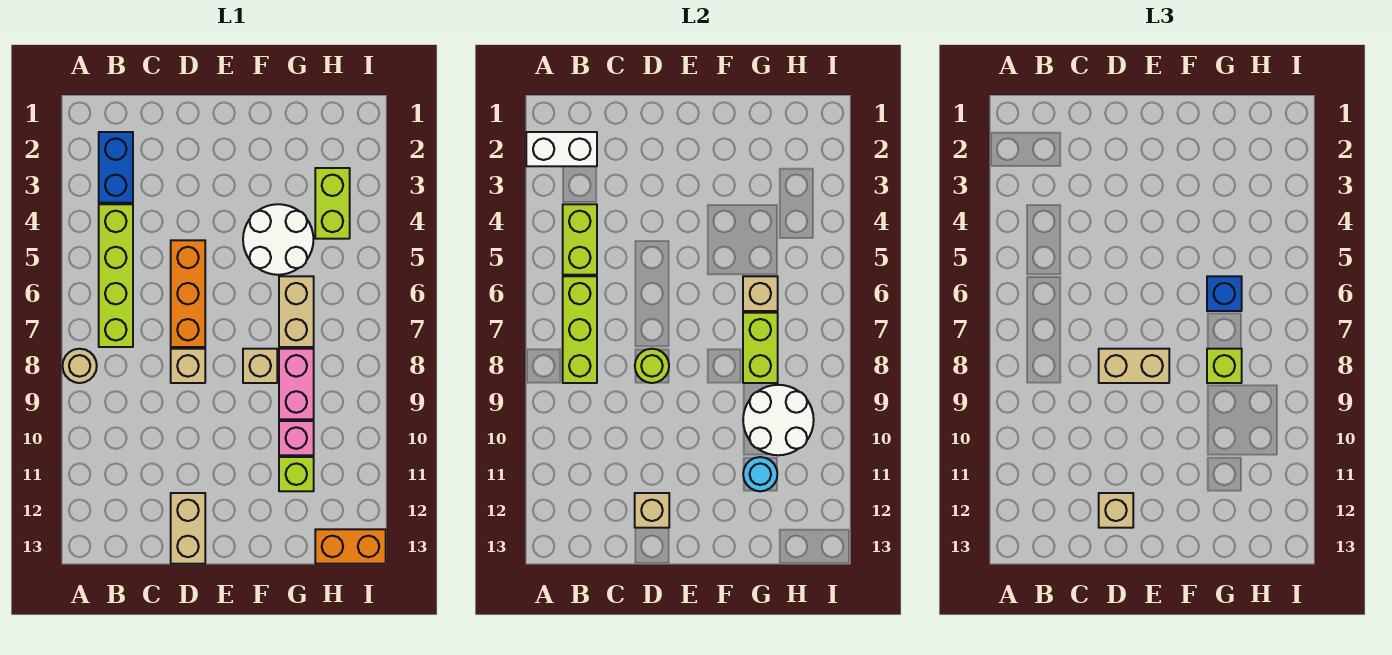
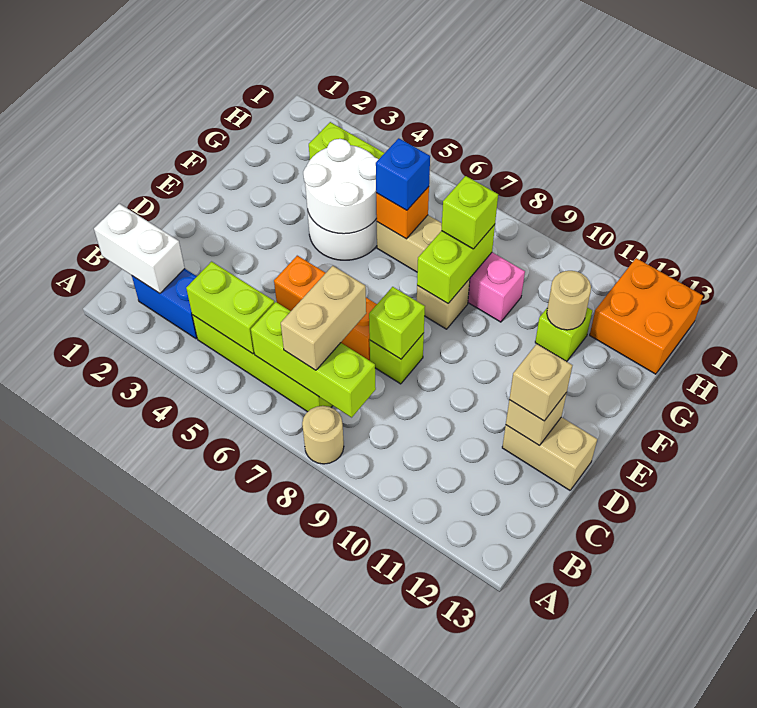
white 1x2 brick [526,132,597,166] -> white 1x2 brick turned to [94,204,185,293]
tan 1x1 brick [171,349,205,383] -> lime 1x1 brick [370,333,424,384]
lime 1x1 round brick [635,349,669,383] -> lime 1x1 brick [369,287,425,359]
tan 1x2 brick [1099,349,1169,383] -> tan 1x2 brick moved to [281,266,366,370]
tan 1x1 brick [743,276,778,311] -> orange 1x1 brick [376,187,429,239]
lime 1x2 brick [743,313,778,383] -> lime 1x2 brick turned to [417,225,495,303]
white 2x2 round brick [743,385,814,455] -> white 2x2 round brick moved to [303,139,379,234]
pink 1x1 brick [279,421,314,455] -> none
cyan 1x1 round brick [743,457,777,491] -> tan 1x1 round brick [547,271,591,330]
orange 1x2 brick [315,529,386,564] -> orange 2x2 brick [590,258,703,374]

